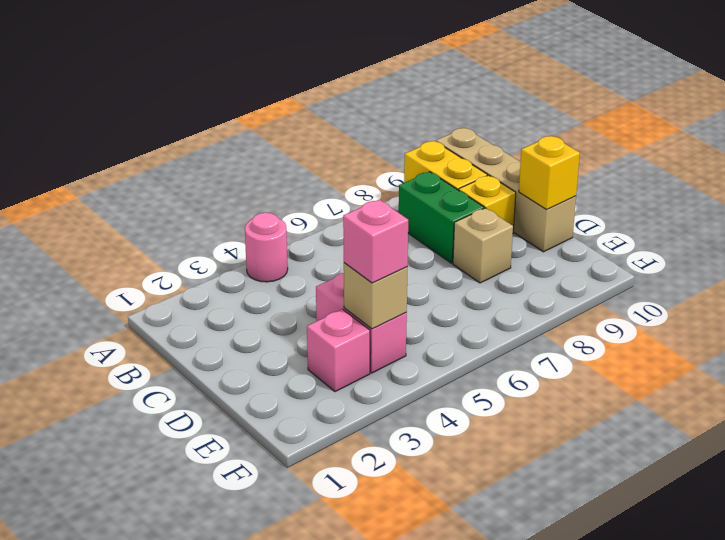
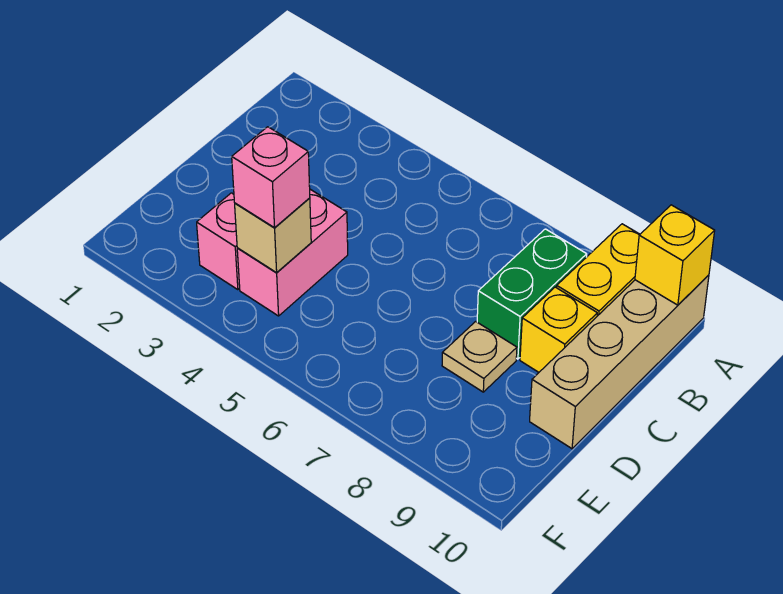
pink 1x1 round brick [245,213,288,282] -> none
tan 1x1 brick [453,208,513,283] -> tan 1x1 plate [442,321,517,392]
yellow 1x1 brick [519,136,580,209] -> yellow 1x1 brick moved to [635,205,715,305]

